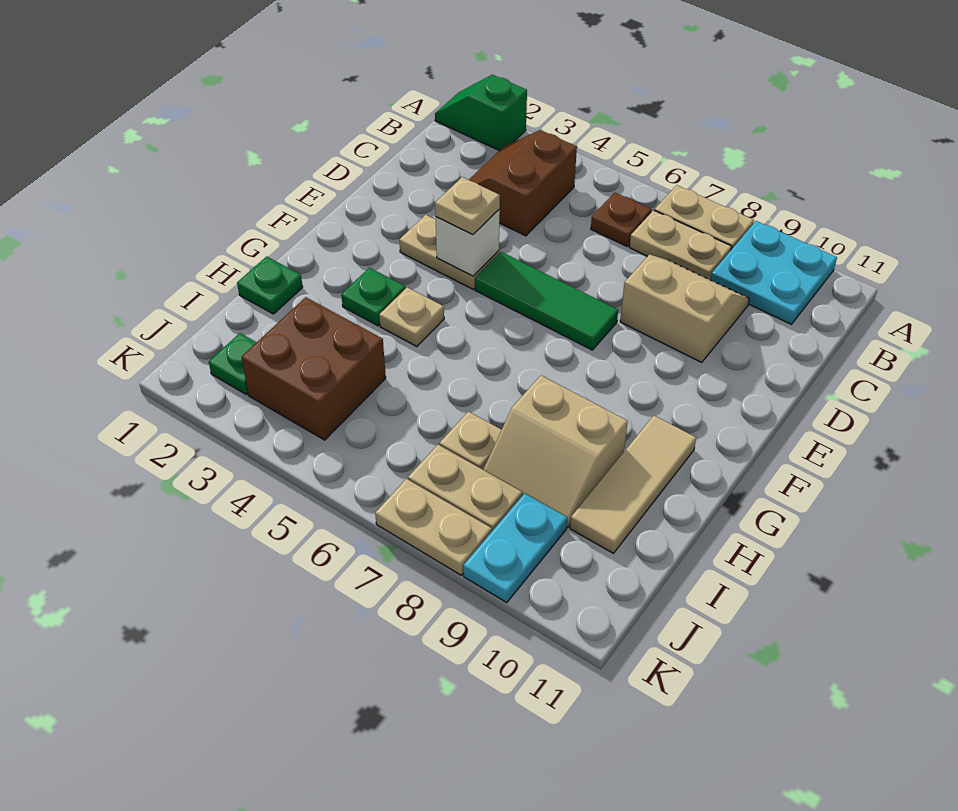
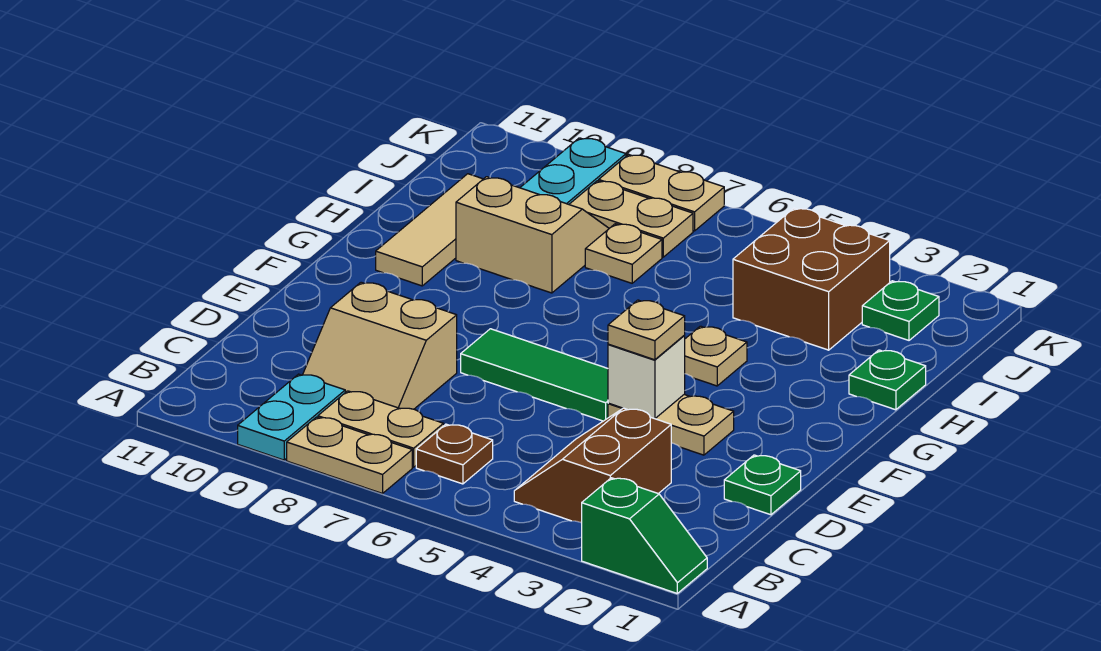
cyan 2x2 plate [711,221,837,324] -> cyan 1x2 plate [238,374,345,460]
brown 2x2 slope [469,130,577,236] -> brown 2x2 slope turned to [514,408,671,523]
green 1x1 plate [341,268,405,326] -> green 1x1 plate moved to [724,455,801,515]

